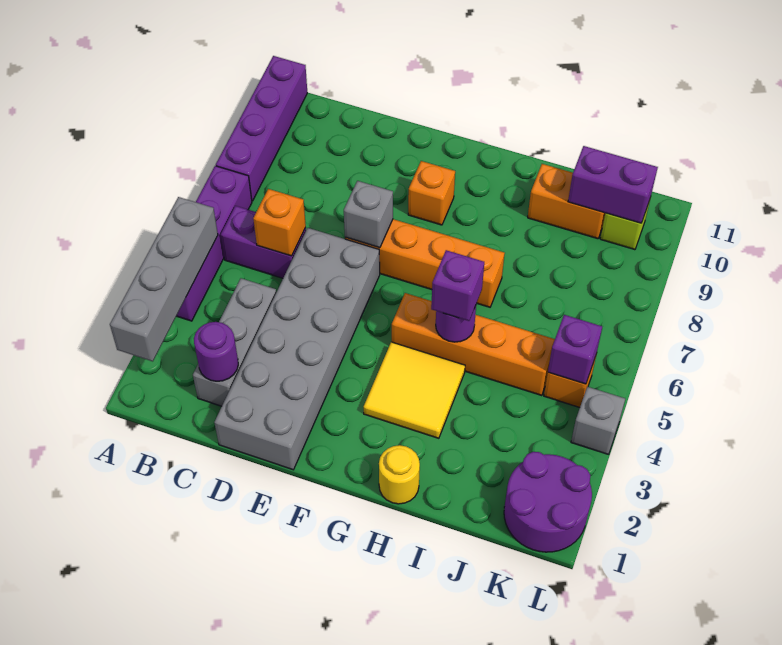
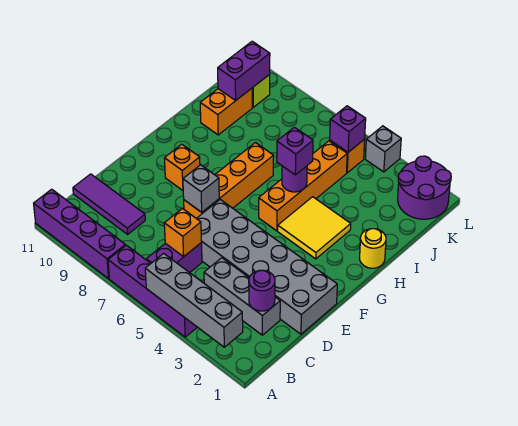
none -> purple 1x3 tile [73,174,145,234]

